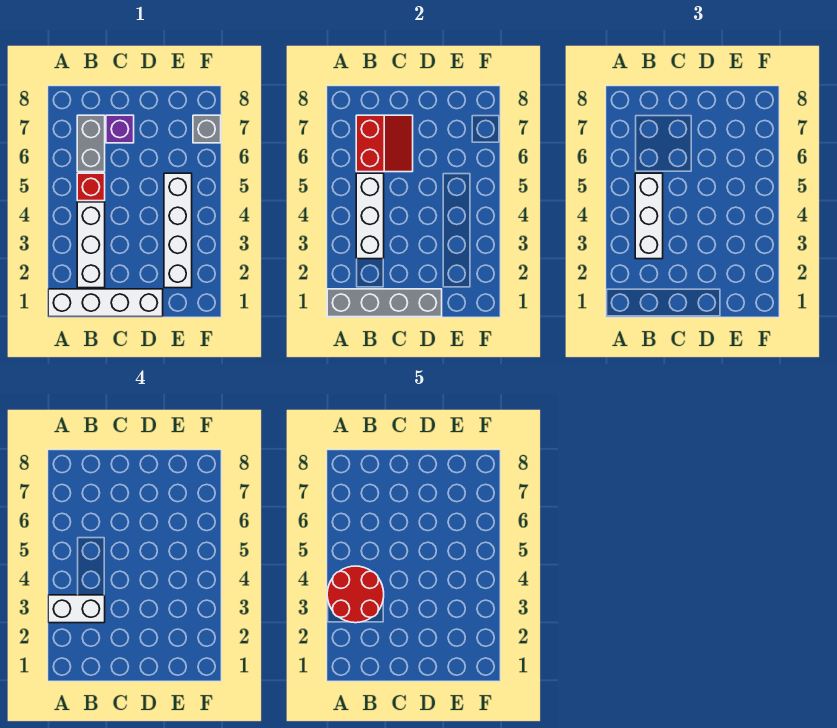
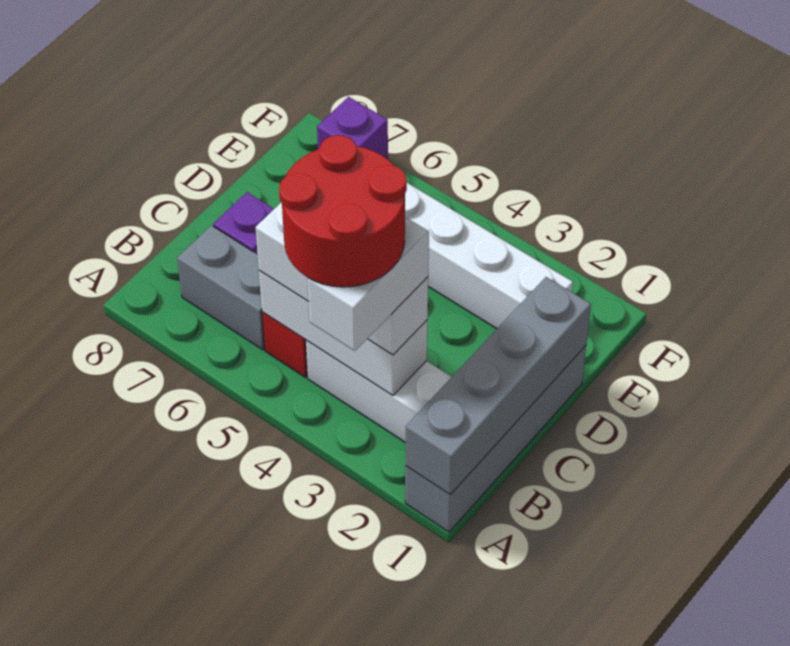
white 1x4 brick [48,289,163,317] -> grey 1x4 brick [405,346,586,532]
red 2x2 slope [356,115,413,172] -> none
grey 1x1 brick [193,115,221,143] -> purple 1x1 brick [317,97,388,159]

